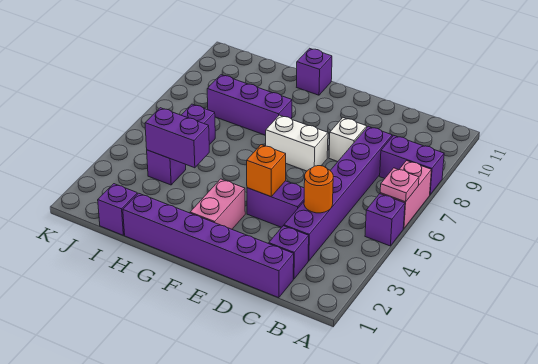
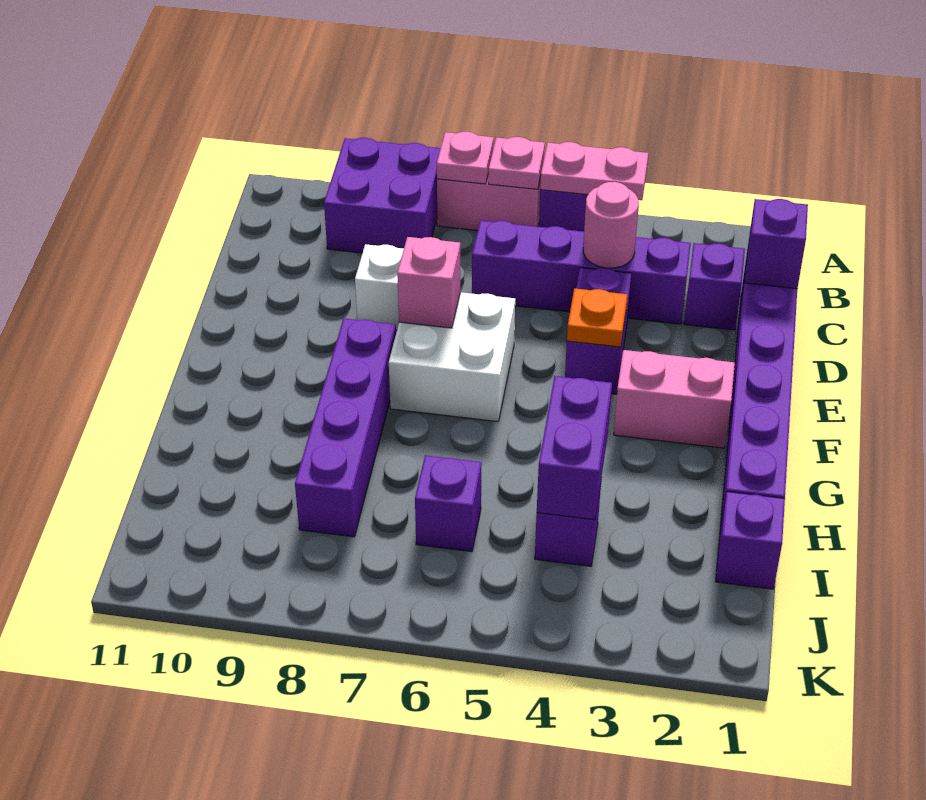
none -> pink 1x2 plate [540,142,648,200]
none -> pink 1x1 plate [437,132,494,184]
purple 1x2 brick [380,135,444,195] -> purple 2x2 brick [324,138,441,253]
purple 1x6 brick [284,126,392,261] -> purple 1x4 brick [472,221,691,324]
orange 1x1 round brick [304,166,333,213] -> pink 1x1 round brick [583,182,639,268]
orange 1x1 brick [247,145,286,196] -> orange 1x1 plate [567,288,627,347]
white 1x2 brick [266,115,328,171] -> white 2x2 brick [389,292,515,422]
none -> pink 1x1 brick [397,237,461,328]
purple 1x3 brick [207,75,292,135] -> purple 1x4 brick [295,319,396,537]
purple 1x1 brick [297,48,332,95] -> purple 1x1 brick moved to [745,199,808,289]

